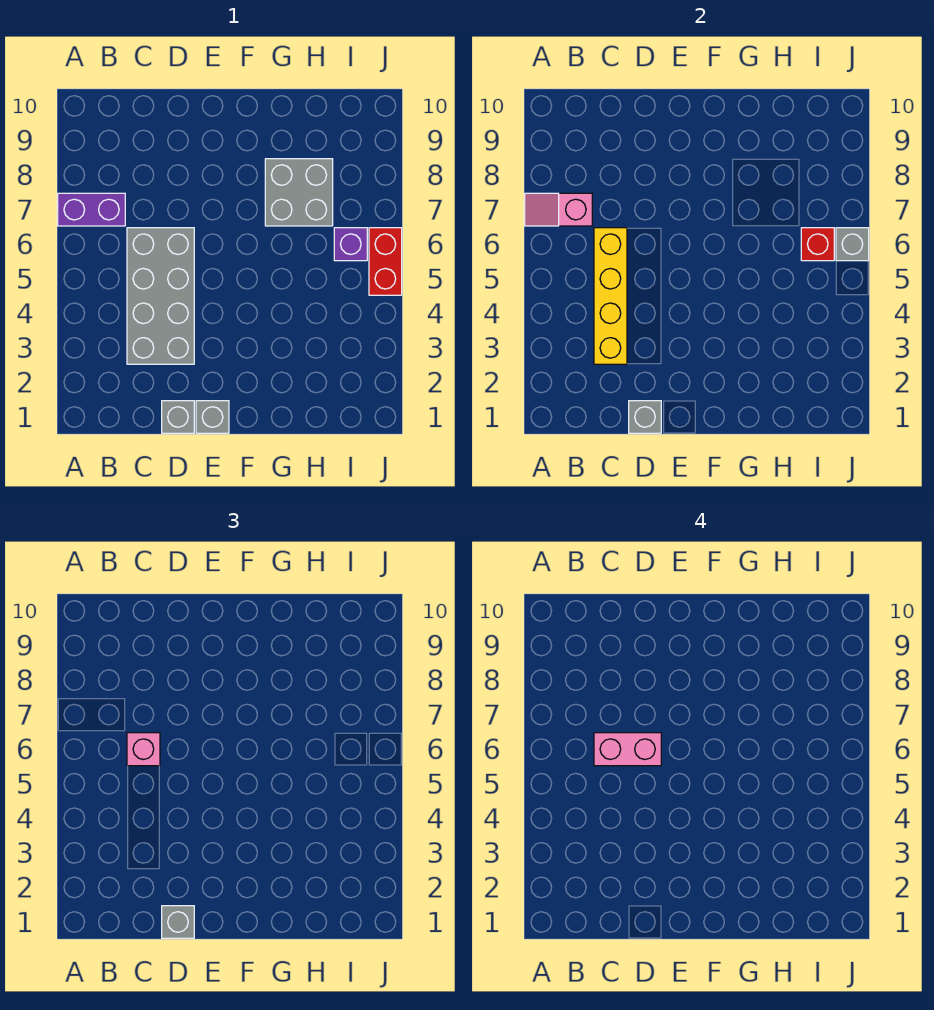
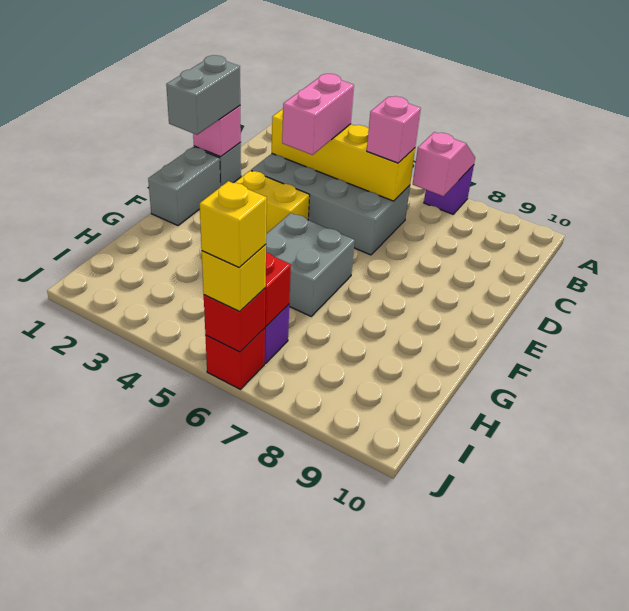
purple 1x2 brick [58,193,125,226] -> purple 1x1 brick [424,165,474,214]
pink 1x2 brick [594,733,661,766] -> pink 1x2 brick moved to [282,74,354,155]
grey 1x1 brick [629,401,661,433] -> pink 1x1 brick [193,106,241,157]
grey 1x1 brick [162,906,194,938] -> grey 1x2 brick [166,55,240,135]
grey 1x1 brick [196,401,229,433] -> grey 1x2 brick [148,147,220,226]
none -> yellow 1x2 brick [235,170,310,234]
grey 2x2 brick [265,159,333,226] -> grey 2x2 brick moved to [266,213,355,316]
red 1x2 brick [369,228,402,295] -> red 1x1 brick [205,328,265,389]
grey 1x1 brick [836,228,869,261] -> red 1x1 brick [204,288,265,352]
none -> yellow 1x1 brick [202,245,266,312]
none -> yellow 1x1 brick [199,181,267,267]

